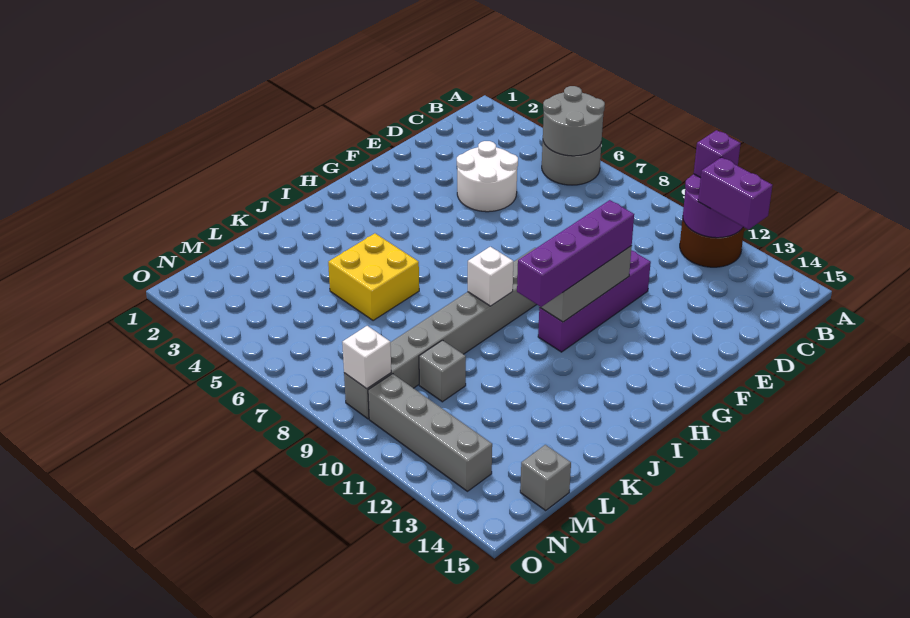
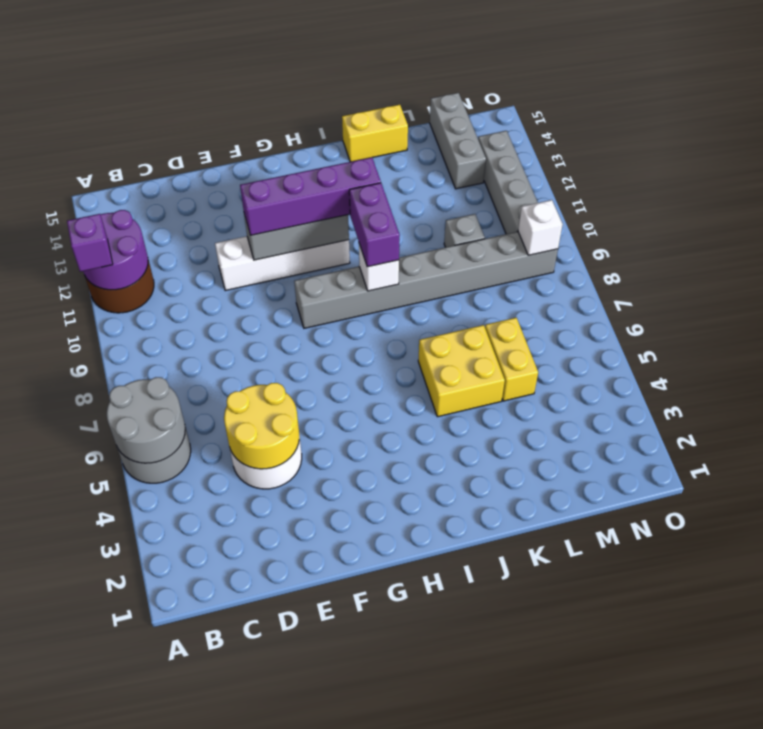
purple 1x2 brick [698,157,772,230] -> purple 1x2 brick moved to [349,183,400,267]
none -> yellow 2x2 round brick [224,383,299,469]
purple 1x4 brick [538,250,651,352] -> white 1x4 brick [215,236,350,291]
none -> yellow 1x2 brick [342,105,408,162]
none -> yellow 1x2 brick [485,318,538,401]
grey 1x1 brick [520,445,571,510] -> grey 1x3 brick [430,93,486,189]

